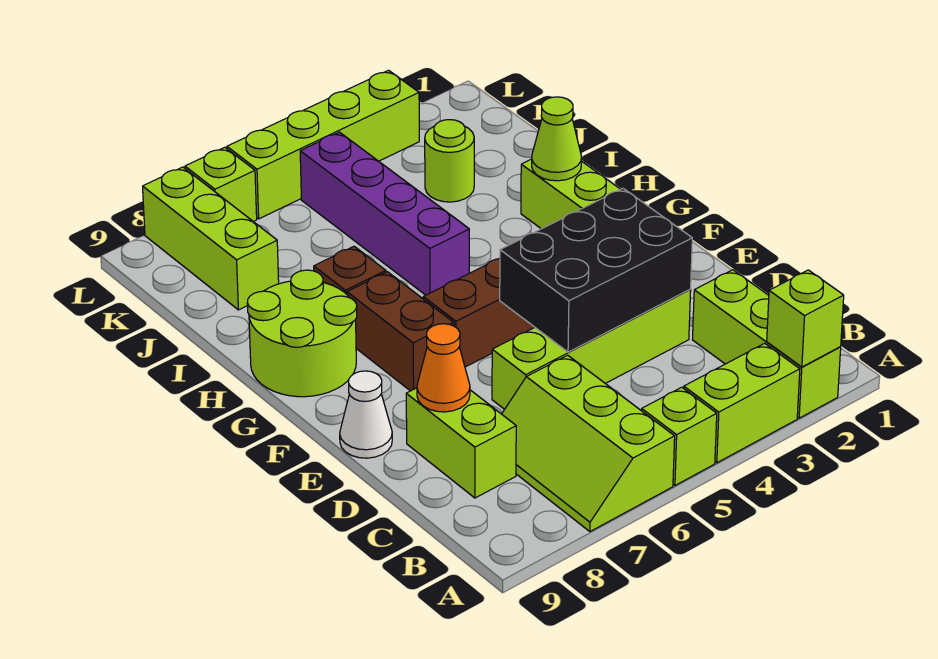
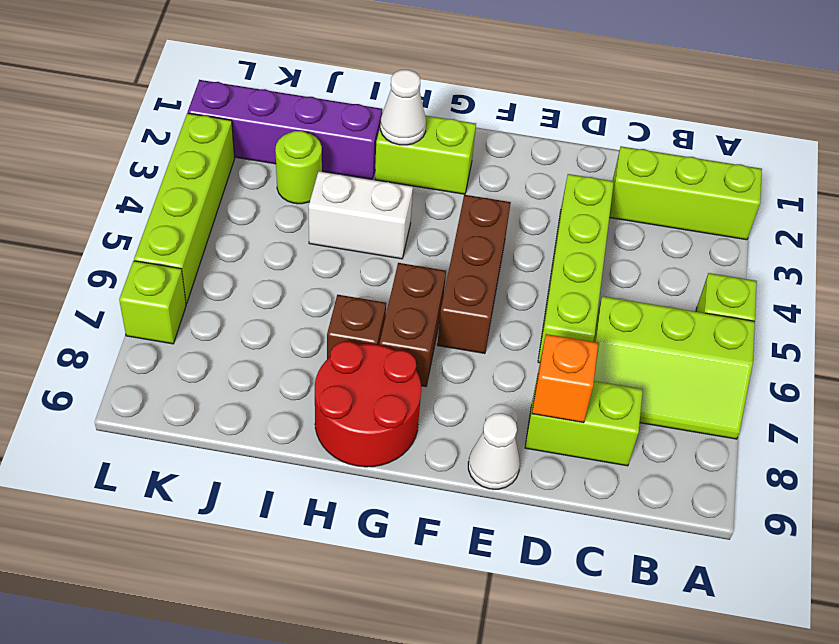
lime 1x1 brick [767,270,844,367] -> none
lime 1x2 brick [684,343,800,463] -> none
black 2x3 brick [500,188,692,352] -> none
orange 1x1 cone [417,324,470,412] -> orange 1x1 brick [532,334,598,423]
brown 1x2 brick [347,272,454,391] -> brown 1x2 brick turned to [380,263,446,387]
lime 2x2 round brick [247,270,357,397] -> red 2x2 round brick [315,341,421,467]
lime 1x1 cone [532,97,582,181] -> white 1x1 cone [380,70,426,145]
none -> white 1x2 brick [309,171,413,259]
purple 1x4 brick [300,132,469,295] -> purple 1x4 brick moved to [188,80,382,179]
lime 1x3 brick [143,167,279,310] -> none

